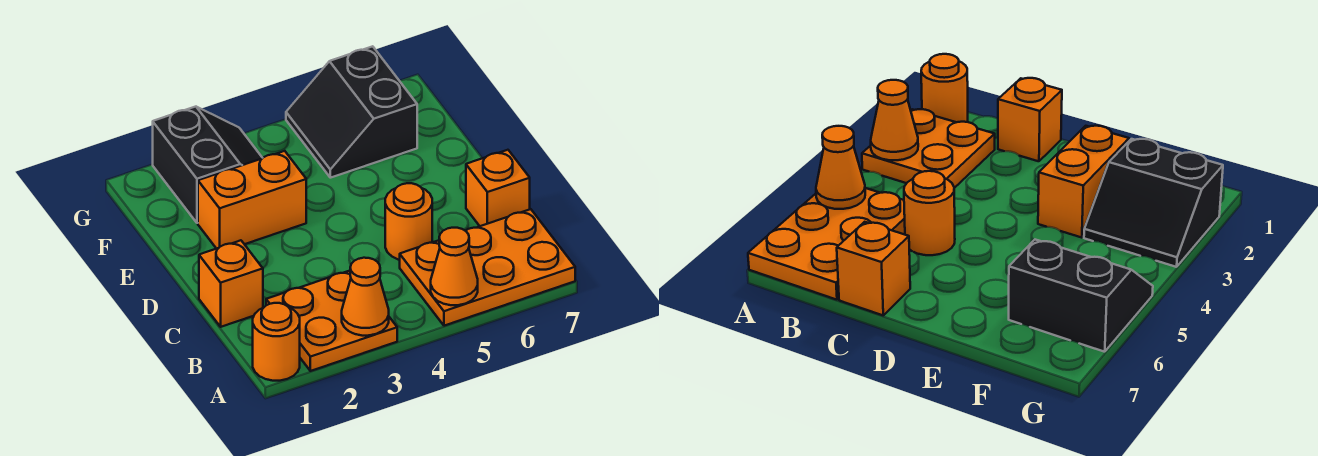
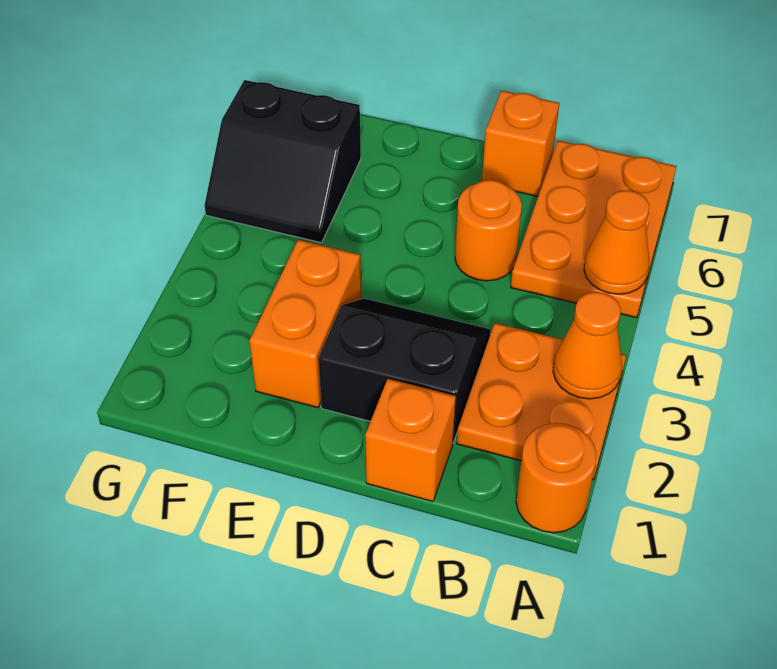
black 2x2 slope [153,107,262,223] -> black 2x2 slope moved to [318,298,491,443]

